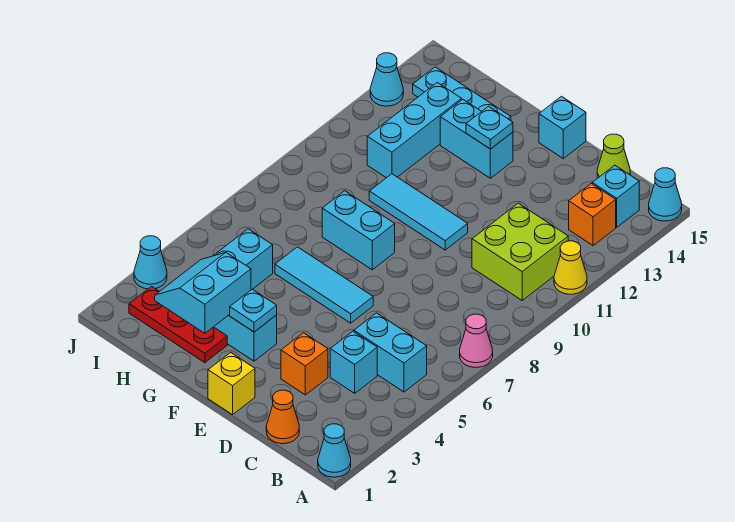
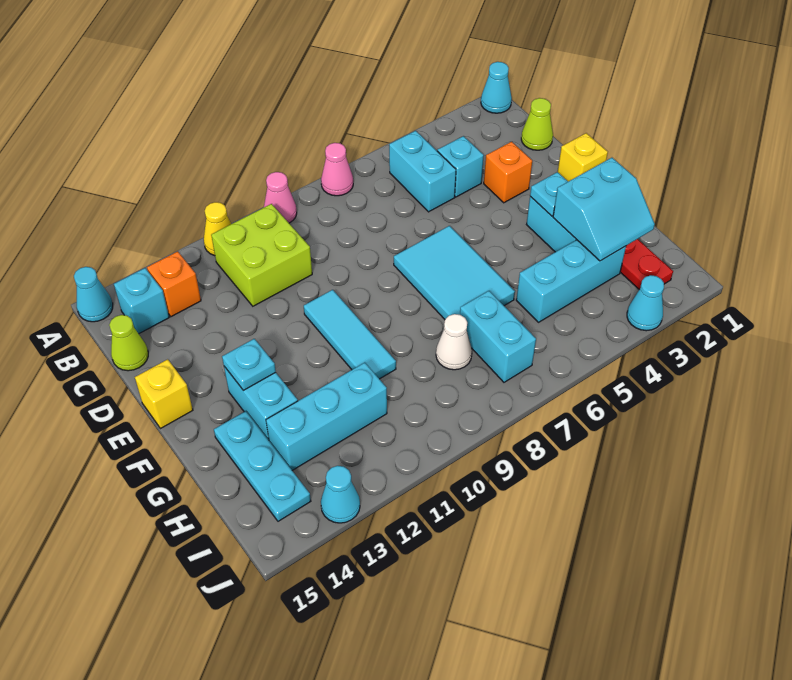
none -> pink 1x1 cone [264,172,297,223]
orange 1x1 cone [266,390,299,444] -> lime 1x1 cone [521,98,553,150]
cyan 1x3 tile [275,247,373,323] -> cyan 2x3 tile [394,226,515,319]
cyan 1x1 brick [539,96,586,158] -> yellow 1x1 brick [135,359,193,429]
cyan 1x2 brick [322,191,395,270] -> cyan 1x2 brick moved to [460,291,536,382]
none -> white 1x1 cone [436,314,472,370]

